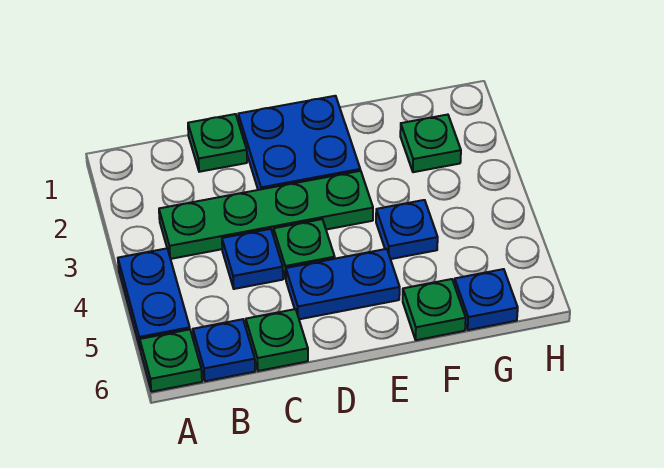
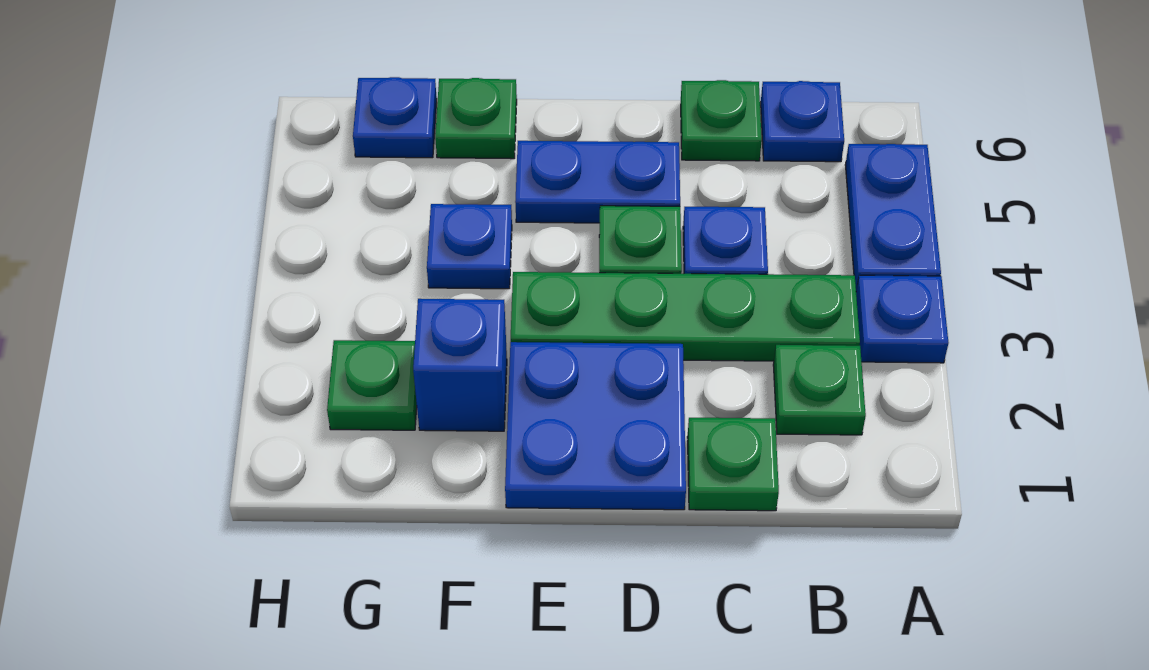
none -> blue 1x1 plate [856,275,949,363]
green 1x1 plate [140,329,202,392] -> green 1x1 plate moved to [773,345,866,435]
none -> blue 1x1 brick [413,299,507,431]

